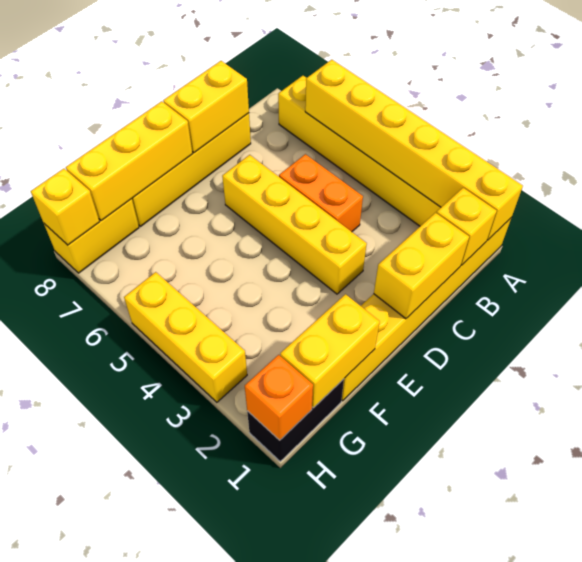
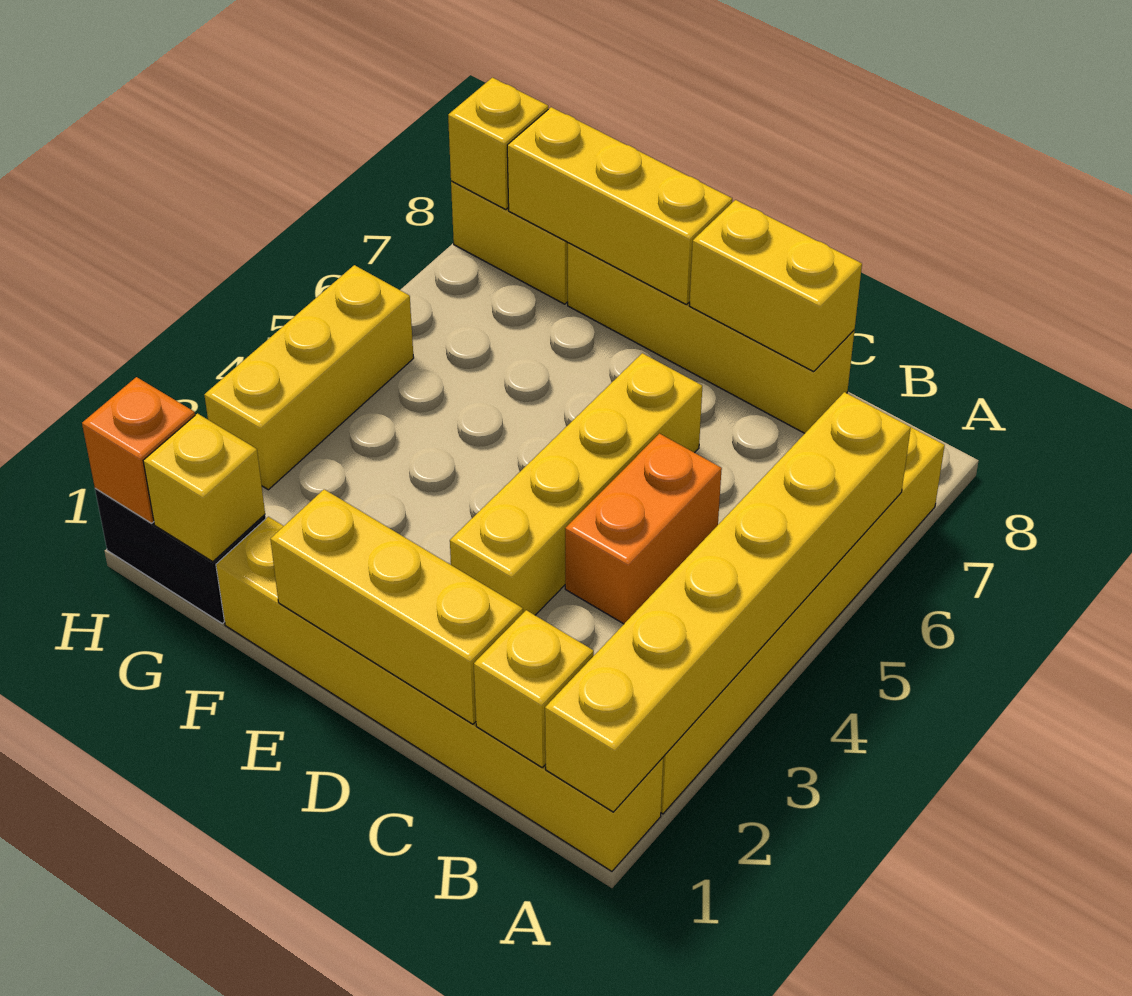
yellow 1x2 brick [374,213,469,319] -> yellow 1x3 brick [270,489,523,724]
yellow 1x2 brick [280,294,380,408] -> yellow 1x1 brick [143,414,265,562]

